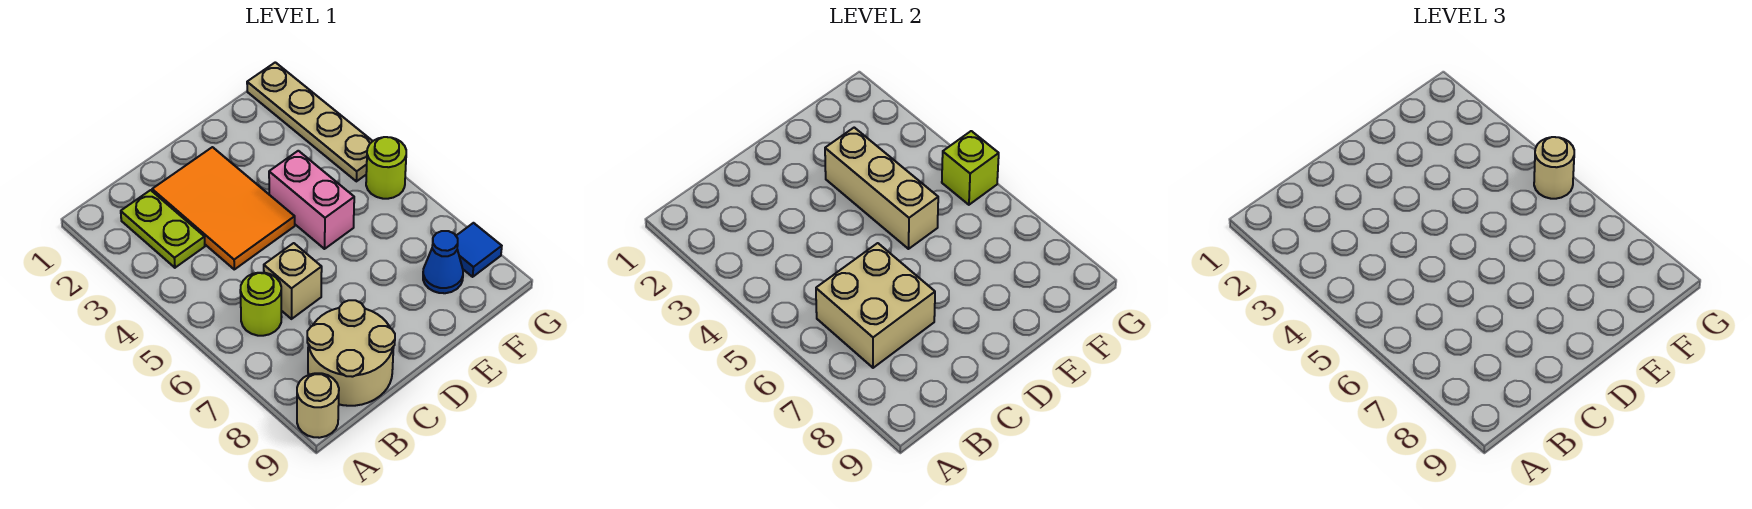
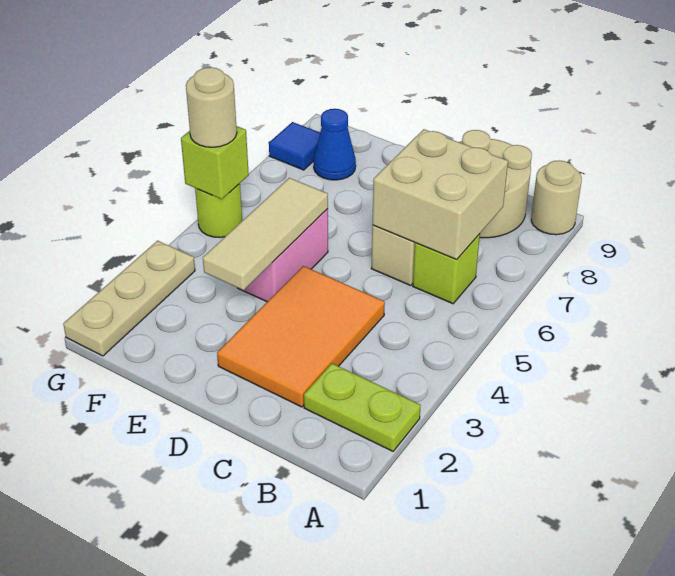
lime 1x2 plate [121,190,205,268] -> lime 1x2 plate turned to [304,363,421,451]
lime 1x1 round brick [240,273,282,336] -> lime 1x1 brick [413,234,480,304]
tan 1x3 brick [825,128,938,249] -> tan 1x3 tile [203,178,328,290]
tan 1x4 plate [247,62,373,181] -> tan 1x3 plate [63,241,195,356]

